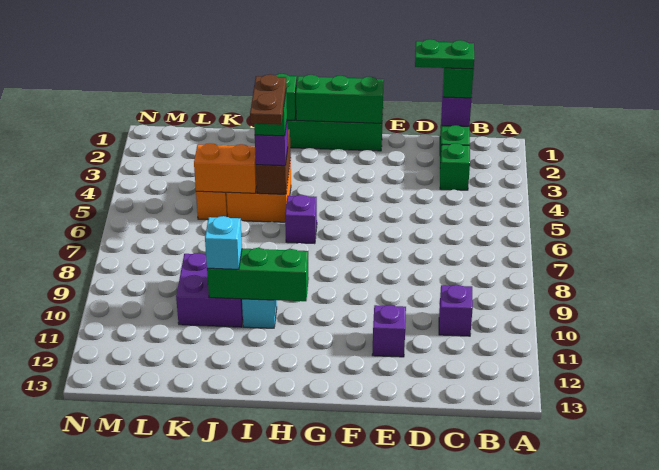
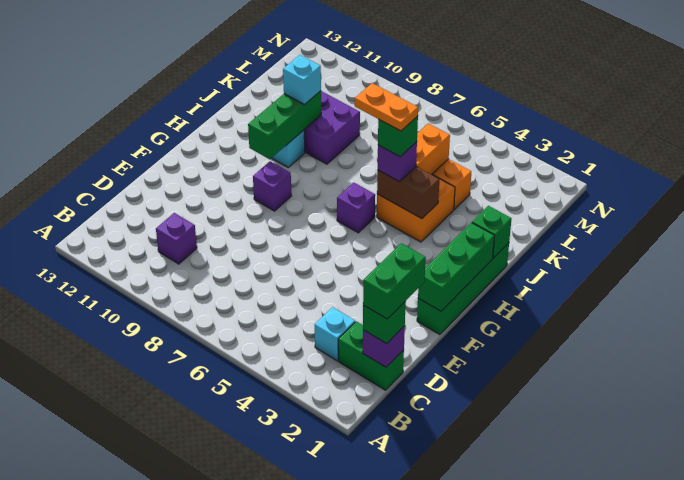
green 1x2 plate [415,39,474,69] -> green 1x2 brick [363,243,426,319]
green 1x1 brick [440,143,470,190] -> cyan 1x1 brick [315,307,355,361]
purple 1x1 brick [372,305,406,357] -> purple 1x1 brick moved to [253,161,291,211]
brown 1x2 plate [250,74,286,125] -> orange 1x2 plate [355,83,418,131]

